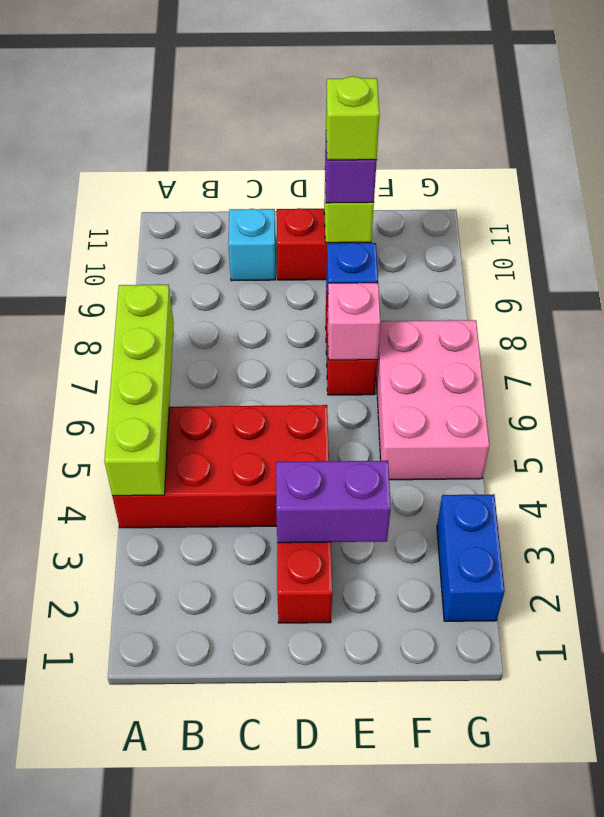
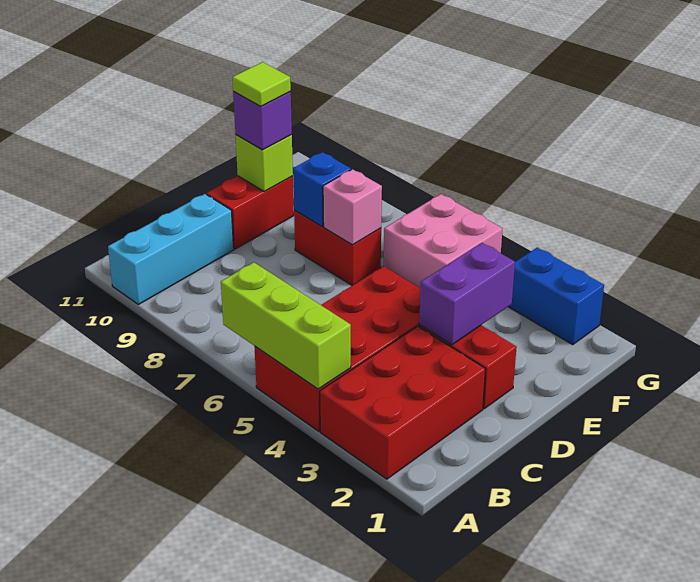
none -> red 2x3 brick [320,326,485,479]
lime 1x4 brick [104,285,174,496] -> lime 1x3 brick [221,262,351,389]
cyan 1x1 brick [228,209,275,281] -> cyan 1x3 brick [108,194,234,304]
lime 1x1 brick [326,76,380,160] -> lime 1x1 tile [233,62,291,107]
pink 2x3 brick [376,320,489,480] -> pink 2x2 brick [384,194,503,288]

